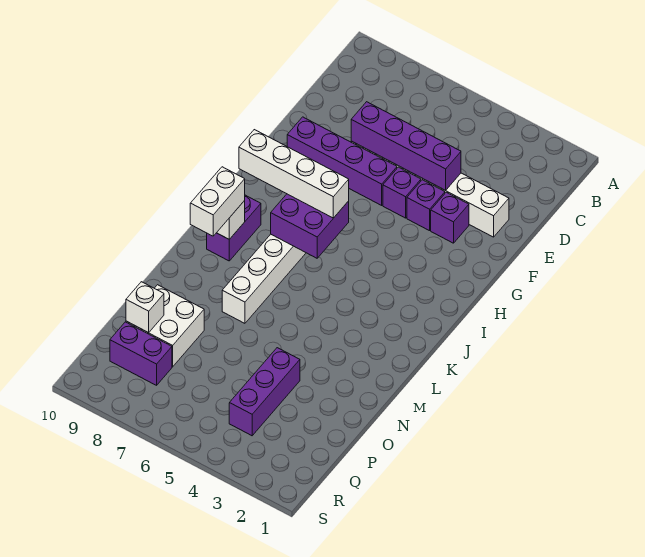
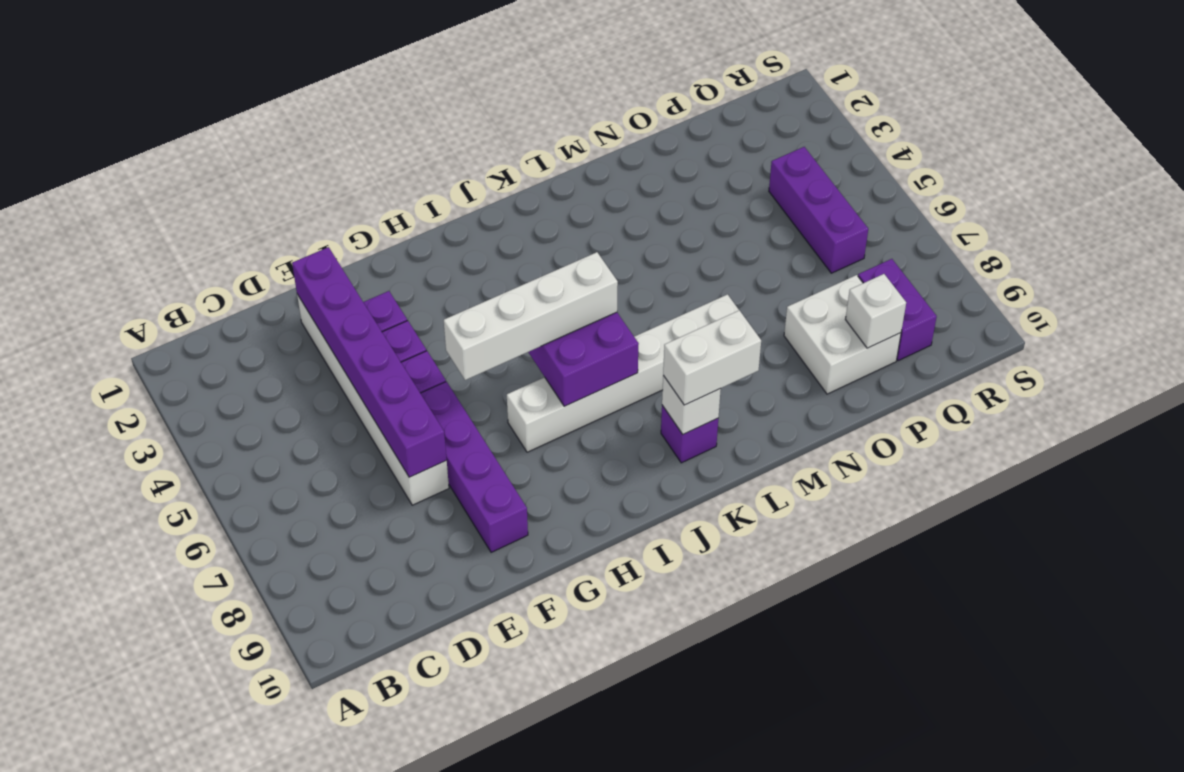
purple 1x4 brick [351,102,461,190] -> purple 1x6 brick [292,247,447,477]
white 1x4 brick [239,130,349,218] -> white 1x4 brick turned to [444,252,618,380]
purple 1x2 brick [207,195,261,261] -> purple 1x1 brick [661,405,718,463]
purple 1x3 brick [229,348,300,436] -> purple 1x3 brick turned to [769,147,868,273]

